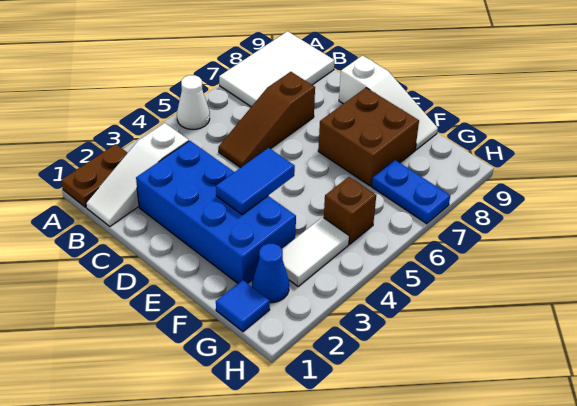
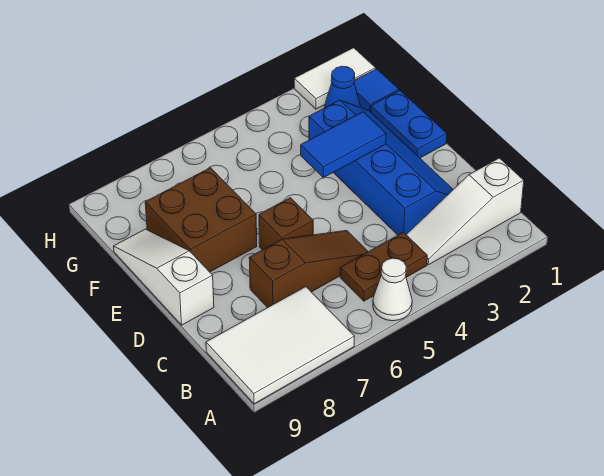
brown 1x2 plate [61,144,127,207] -> brown 1x2 plate moved to [340,232,427,301]
white 1x3 slope [86,123,189,226] -> white 1x3 slope turned to [406,158,524,265]
blue 2x4 brick [136,141,296,283] -> blue 2x4 slope [309,100,453,235]
white 1x2 tile [282,217,349,286] -> white 1x2 tile moved to [294,48,376,109]
brown 1x1 brick [324,177,376,244] -> brown 1x1 brick moved to [259,198,313,250]
blue 1x2 plate [372,160,450,224] -> blue 1x2 plate moved to [371,91,447,158]

